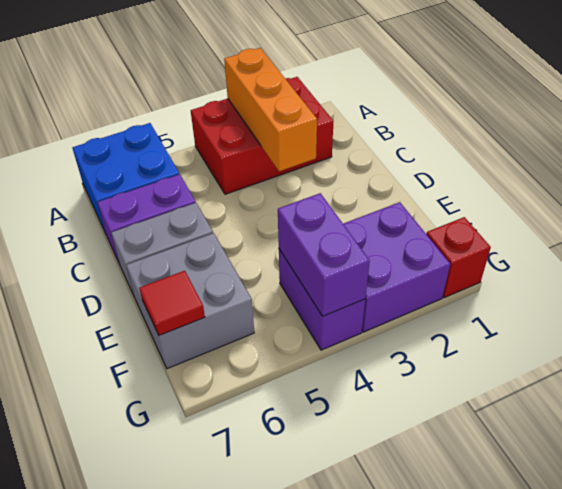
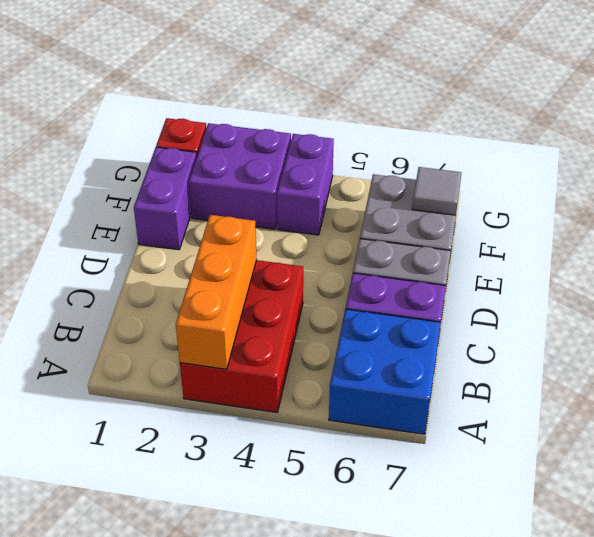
red 2x3 brick [191,77,333,194] -> red 2x3 brick turned to [180,260,303,412]
purple 1x2 brick [278,193,370,316] -> purple 1x2 brick moved to [134,147,197,250]
red 1x1 tile [139,271,205,335] -> grey 1x1 tile [412,167,461,215]

